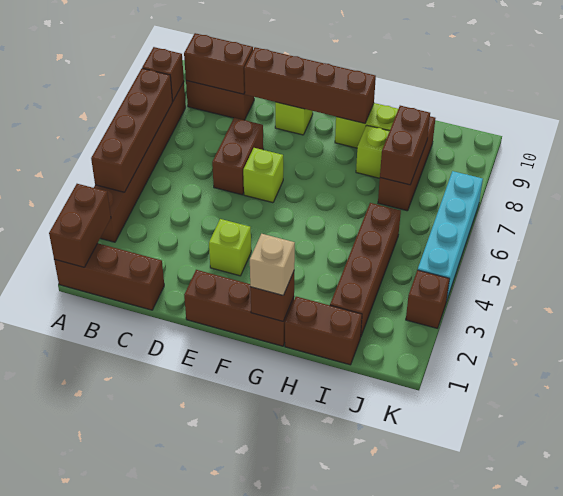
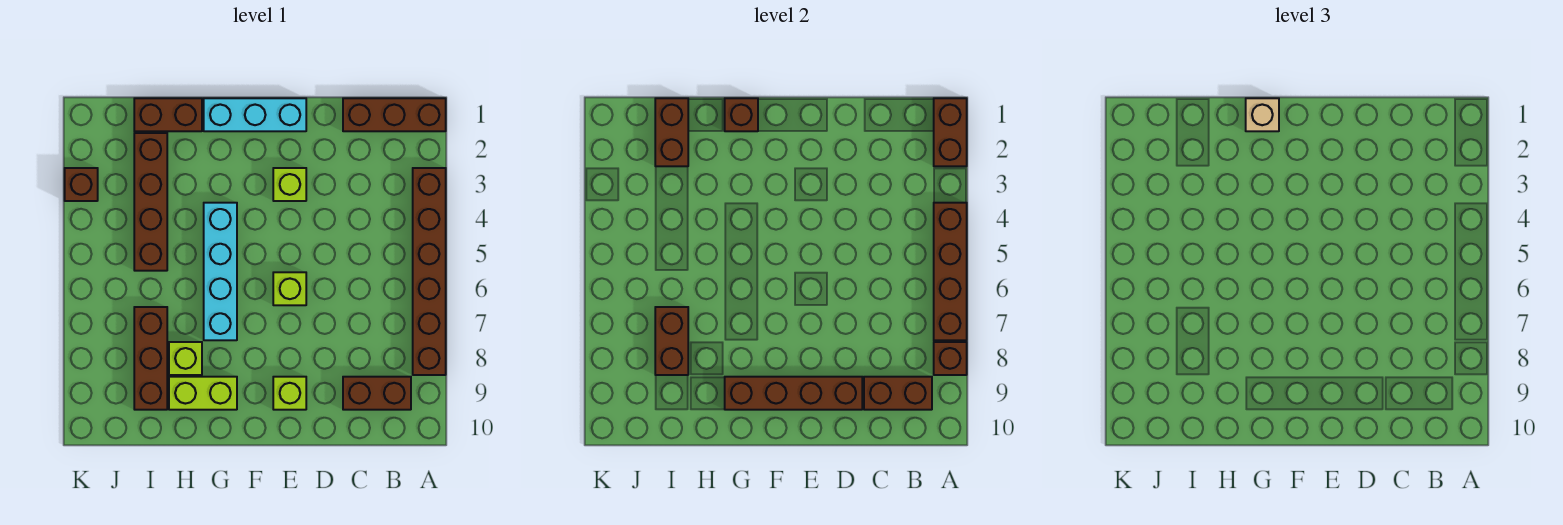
brown 1x2 brick [212,118,263,195] -> brown 1x2 brick moved to [655,98,688,166]
brown 1x3 brick [184,270,294,346] -> cyan 1x3 brick [204,98,306,131]
cyan 1x4 brick [418,171,483,302] -> cyan 1x4 brick moved to [204,203,237,340]

